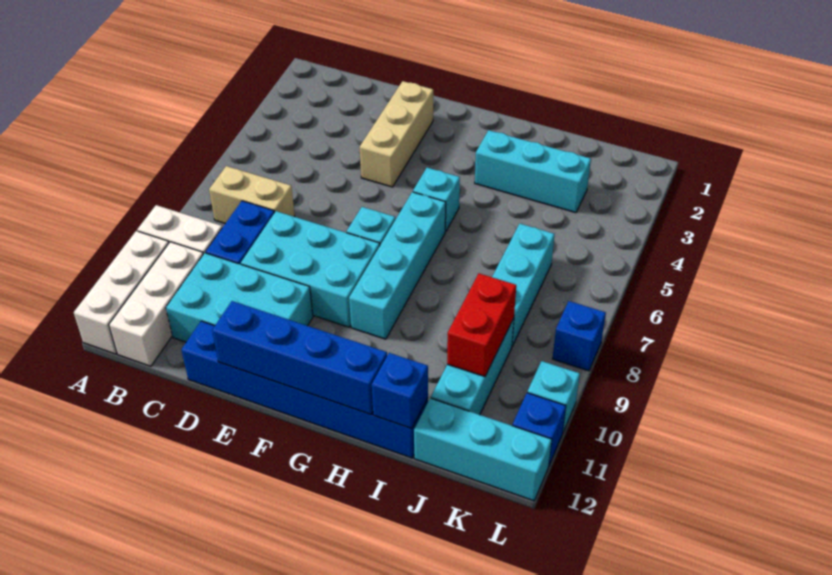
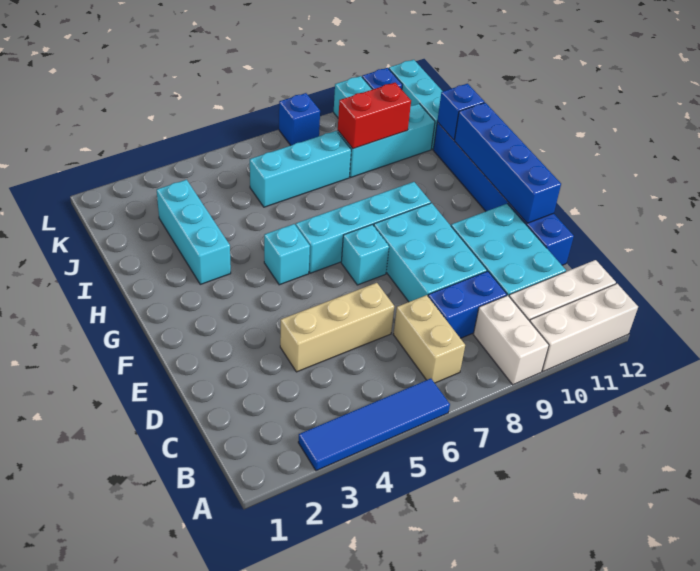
none -> blue 1x4 tile [298,379,450,471]
tan 1x3 brick [360,81,433,187] -> tan 1x3 brick moved to [280,283,394,372]

